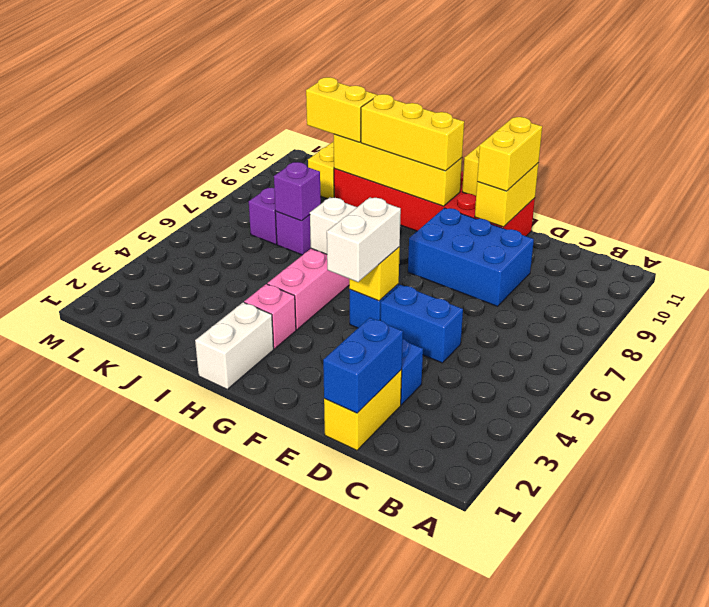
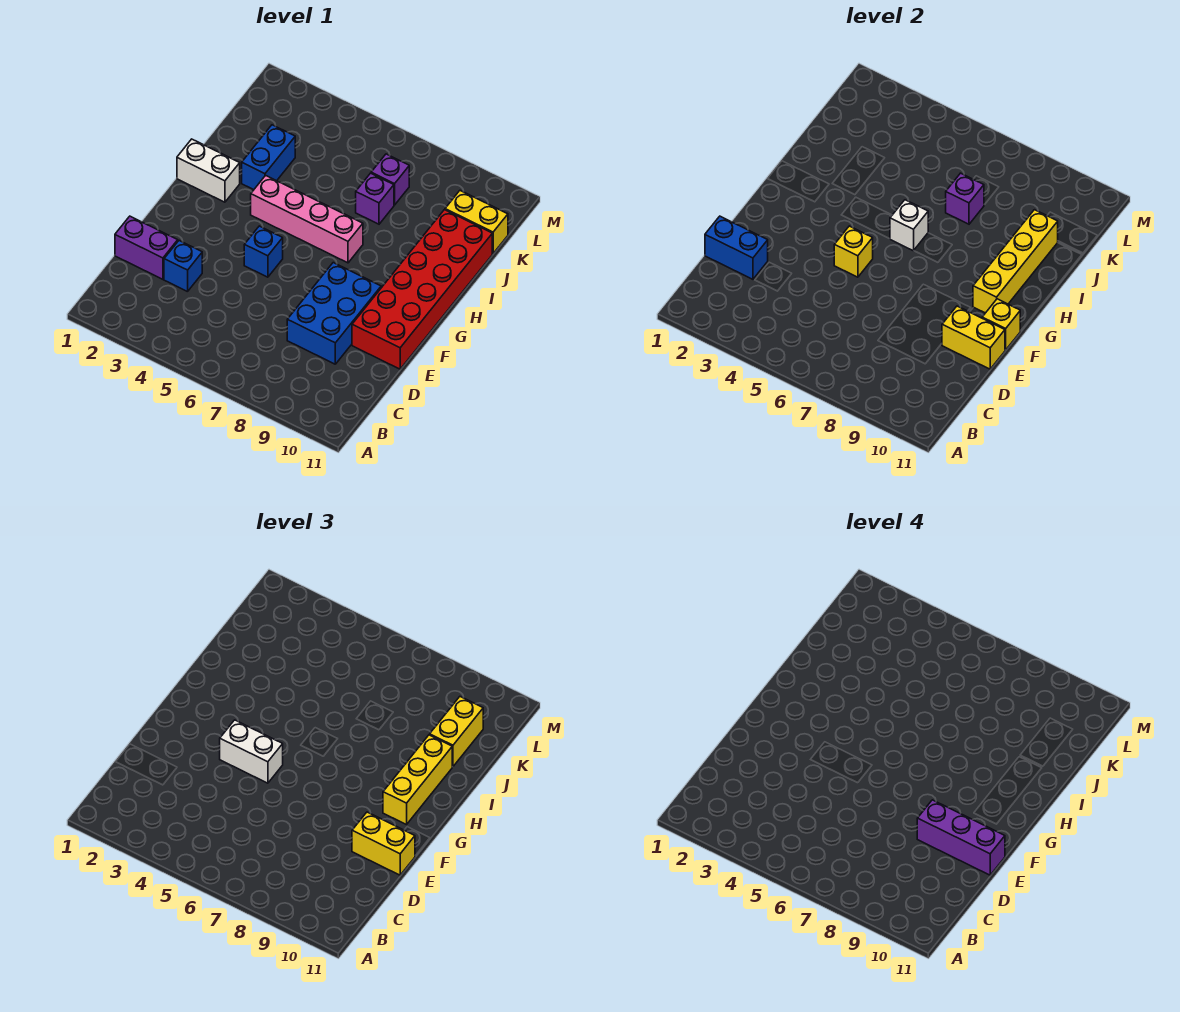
yellow 1x2 brick [324,370,402,450] -> purple 1x2 brick [115,216,178,279]
blue 1x2 brick [380,285,463,363] -> blue 1x2 brick moved to [242,125,295,190]
none -> purple 1x3 brick [917,800,1005,875]
pink 1x1 brick [244,284,296,349] -> none

